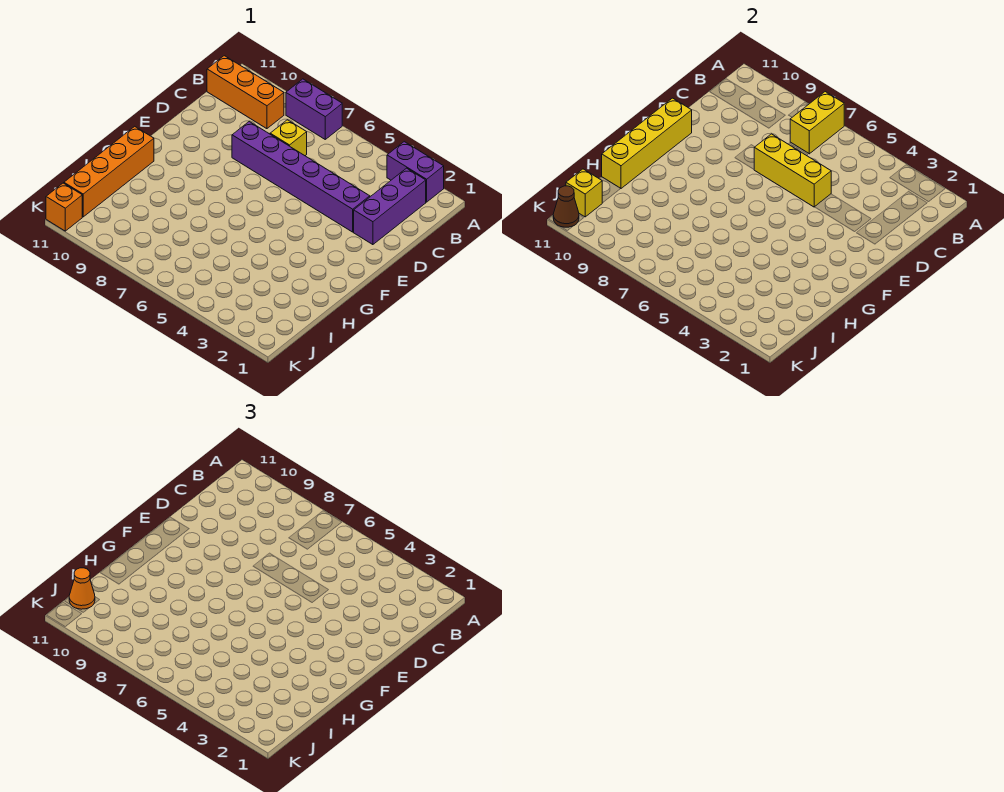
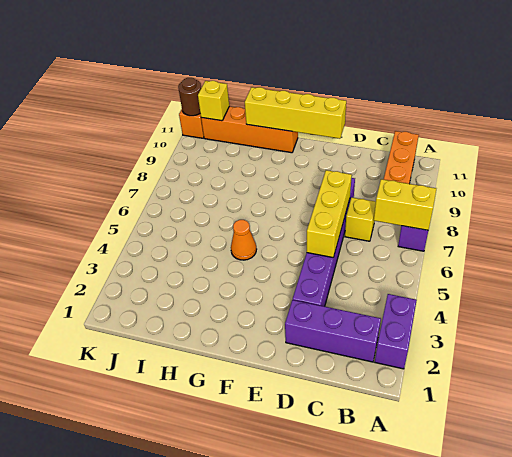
orange 1x1 cone [69,568,95,609] -> orange 1x1 cone moved to [231,220,257,260]
brown 1x1 cone [553,186,579,227] -> brown 1x1 round brick [178,78,201,116]

